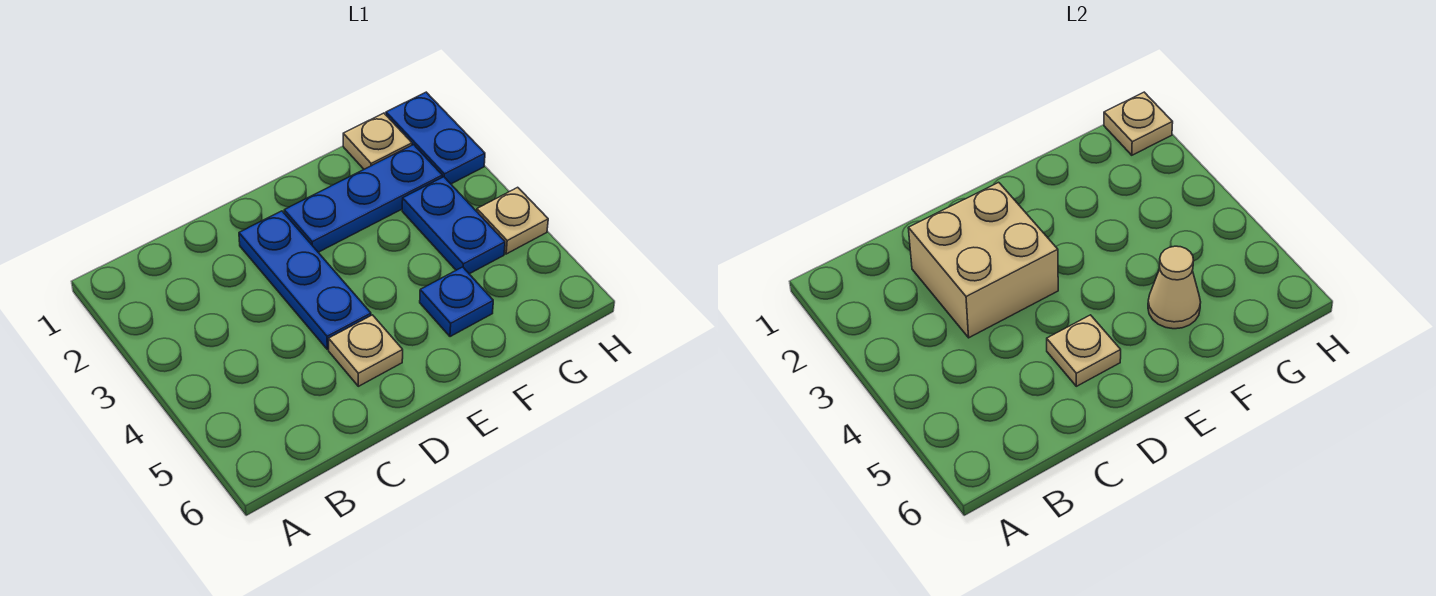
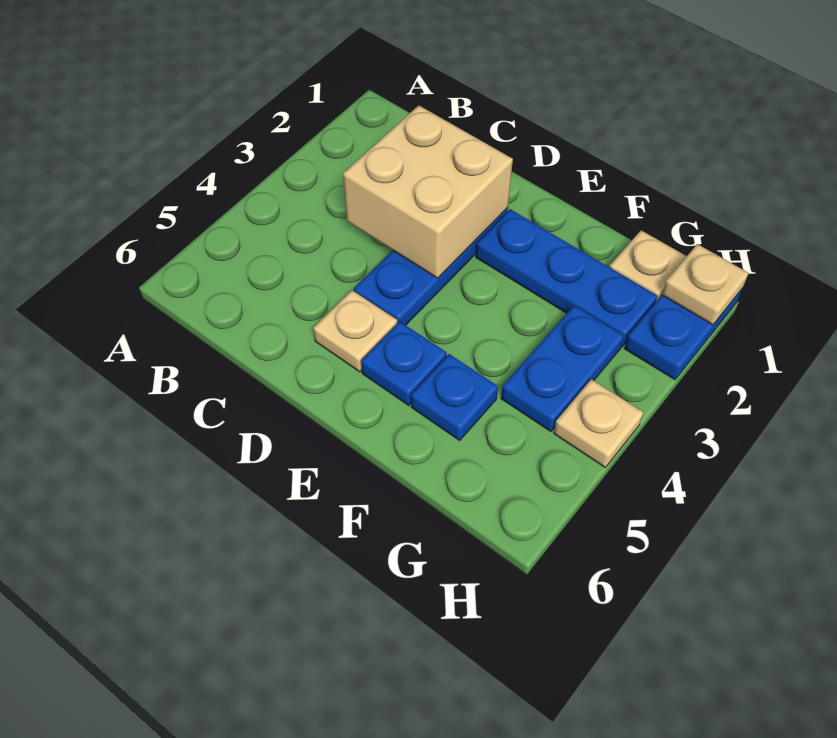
tan 1x1 plate [1047,315,1121,386] -> none
none -> blue 1x1 plate [361,321,447,406]
tan 1x1 cone [1148,246,1201,329] -> none

